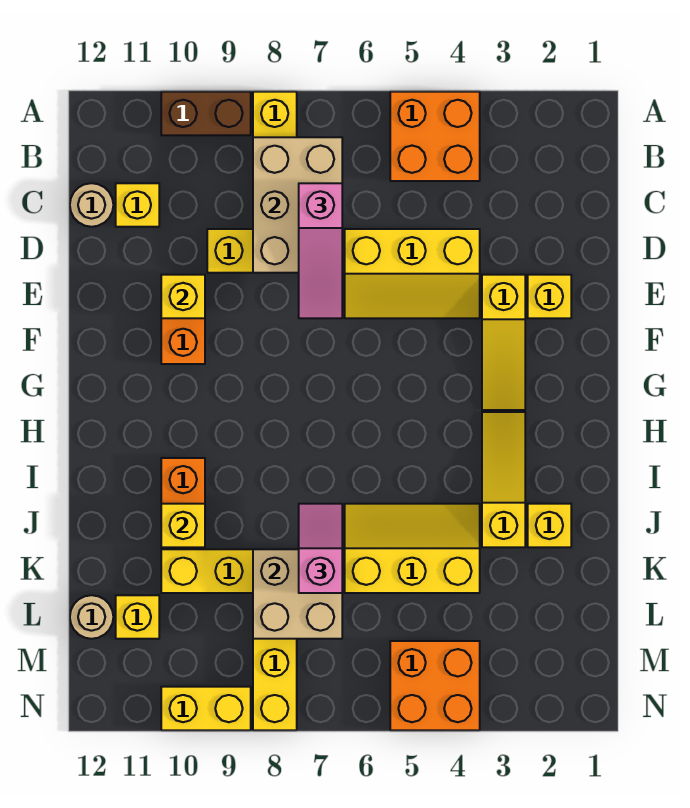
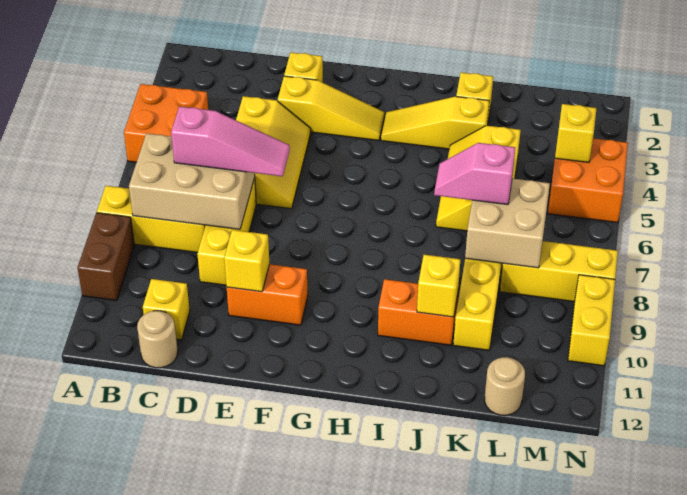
yellow 1x1 brick [116,595,159,639] -> yellow 1x1 brick moved to [555,104,597,162]

